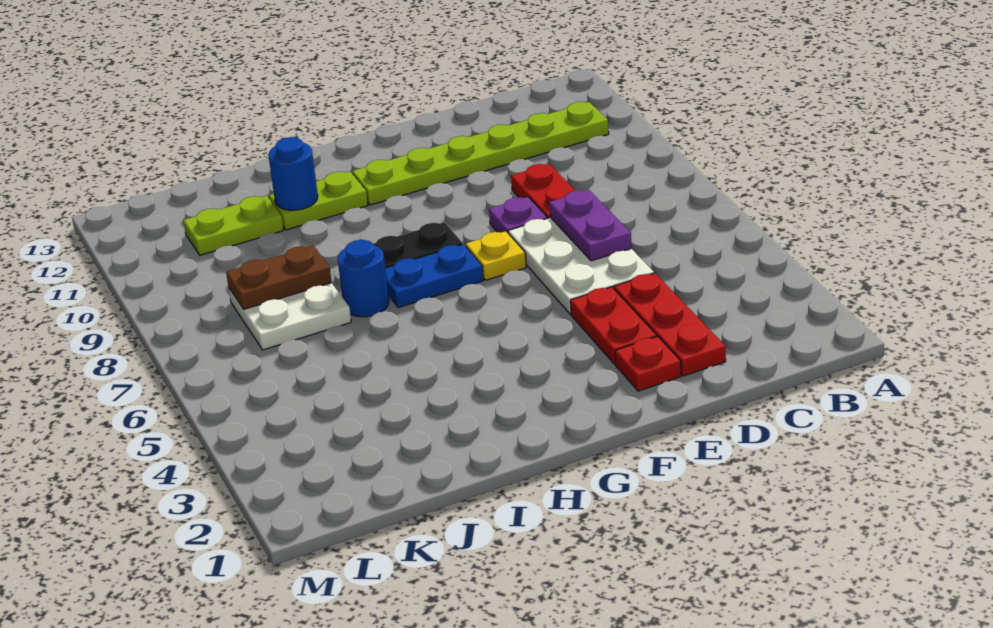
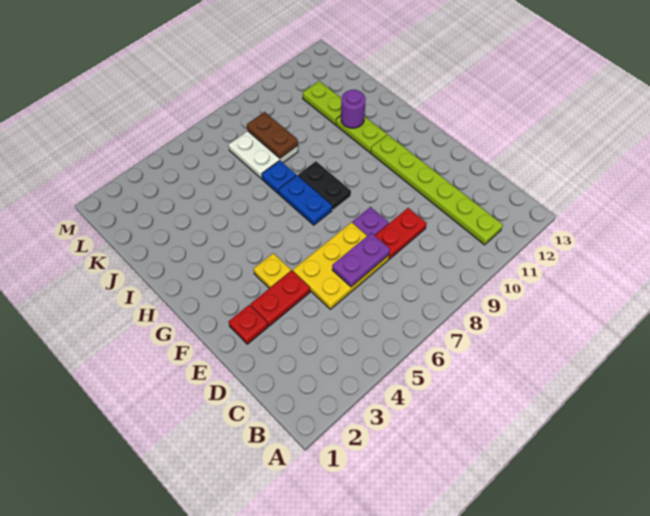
red 1x3 plate [614,273,726,376] -> none
white 2x3 plate [508,218,654,314] -> yellow 2x3 plate [293,222,389,309]
yellow 1x1 plate [466,231,526,280] -> yellow 1x1 plate moved to [254,253,291,288]
blue 1x1 round brick [338,240,389,317] -> blue 1x1 plate [262,160,296,194]
blue 1x1 round brick [268,137,318,210] -> purple 1x1 round brick [341,90,366,128]

